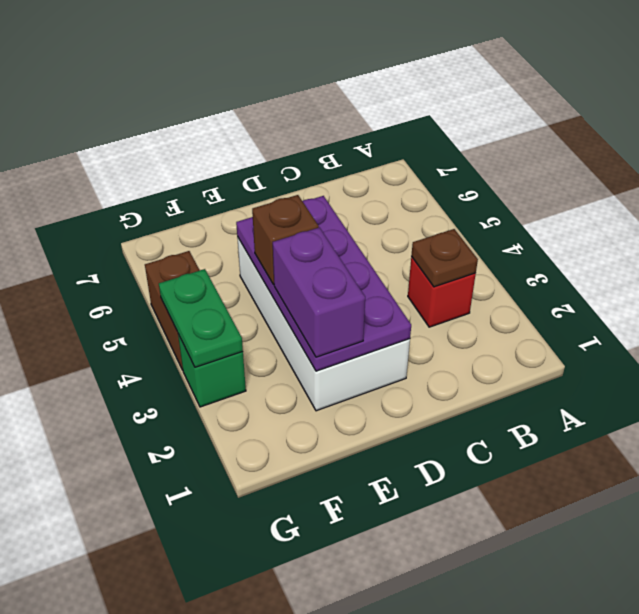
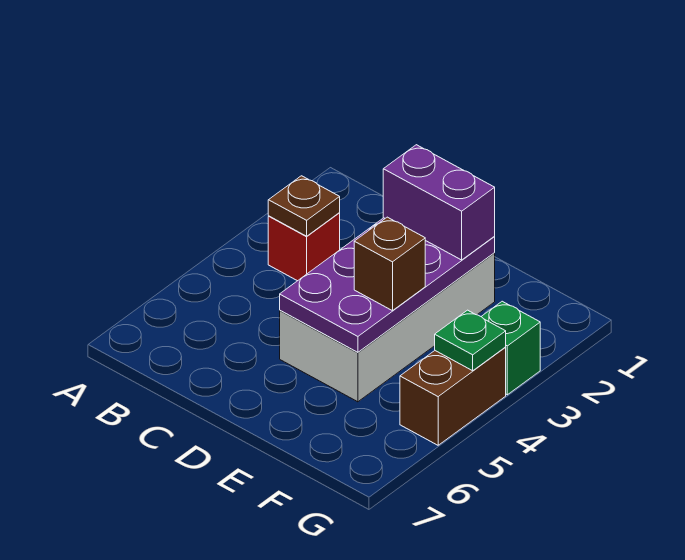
purple 1x2 brick [273,227,365,357] -> purple 1x2 brick turned to [383,145,495,260]
green 1x2 plate [159,269,243,367] -> green 1x1 plate [435,310,506,371]

